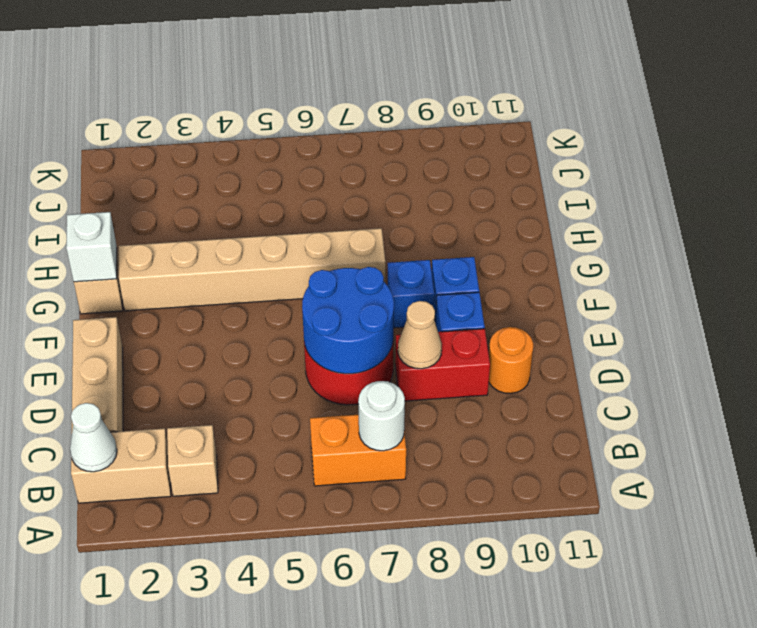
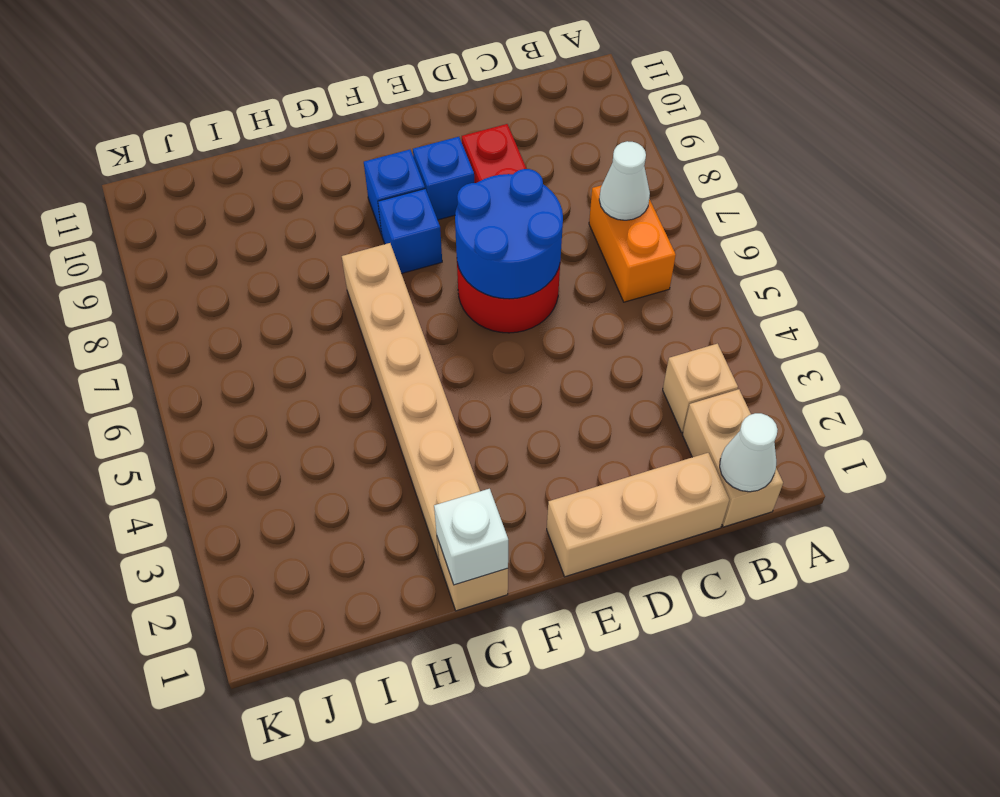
white 1x1 round brick [358,381,405,451] -> white 1x1 cone [599,141,650,220]
tan 1x1 cone [398,301,442,369] -> none
orange 1x1 round brick [489,327,533,394] -> none

